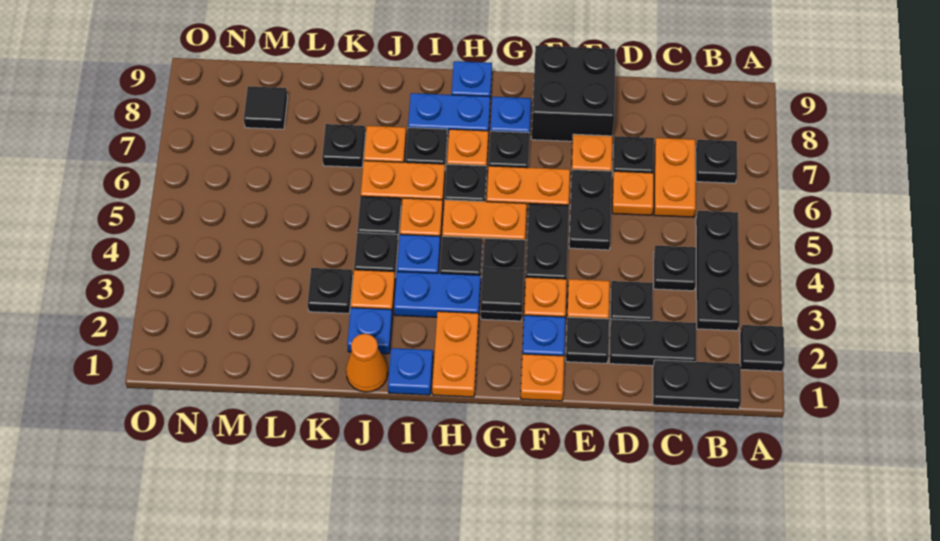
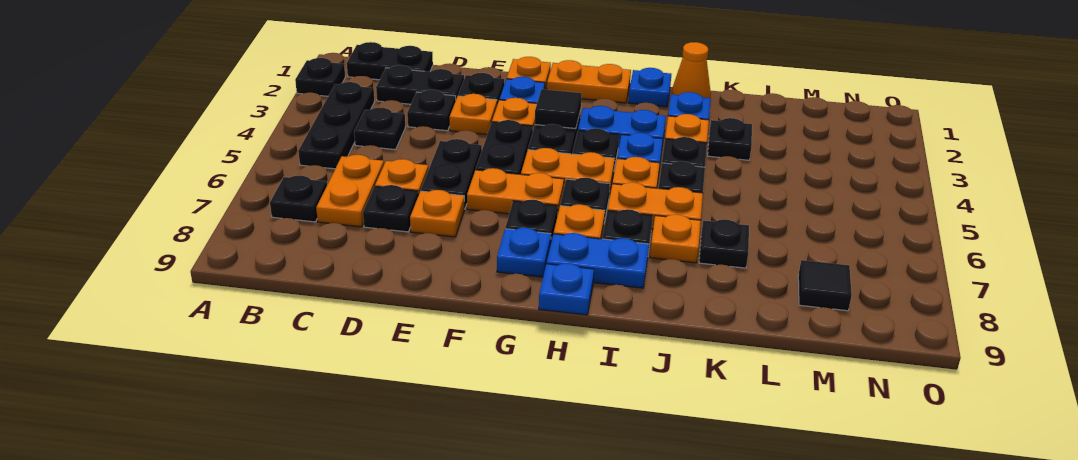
black 2x2 brick [531,46,616,141] -> none
orange 1x2 plate [432,311,479,397] -> orange 1x2 plate turned to [547,60,631,103]

